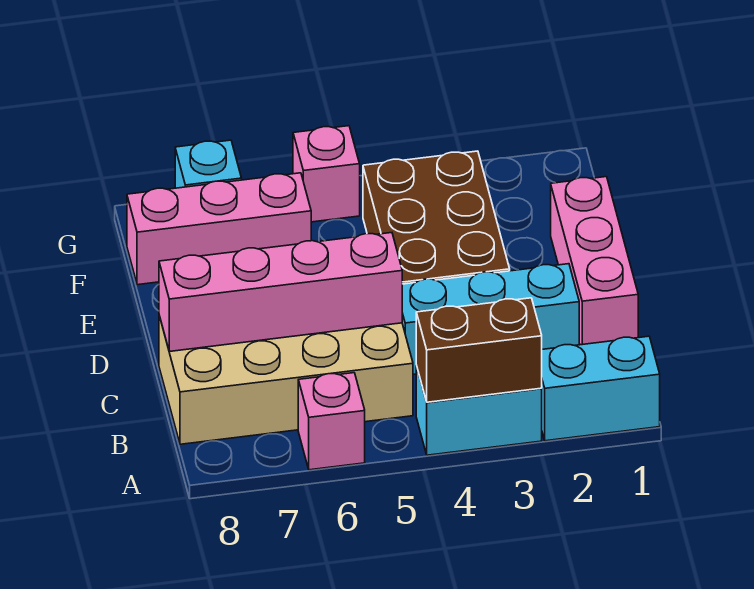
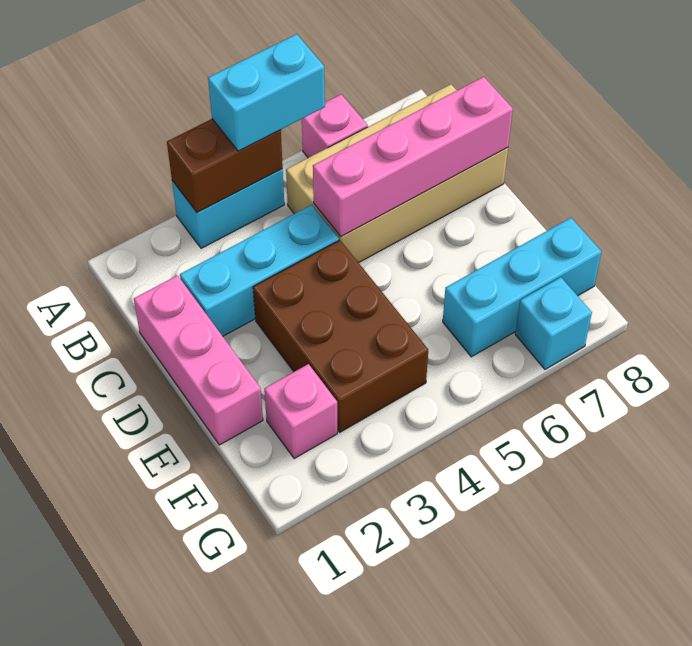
cyan 1x2 brick [542,336,660,441] -> cyan 1x2 brick moved to [208,34,325,151]
pink 1x3 brick [127,173,311,285] -> cyan 1x3 brick [443,218,601,357]
pink 1x1 brick [293,126,360,222] -> pink 1x1 brick moved to [264,364,337,459]

